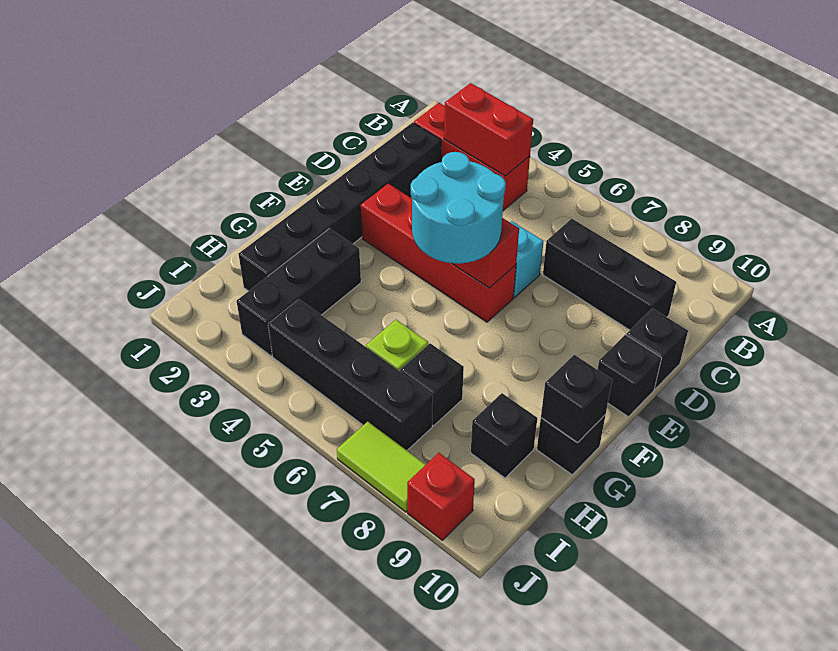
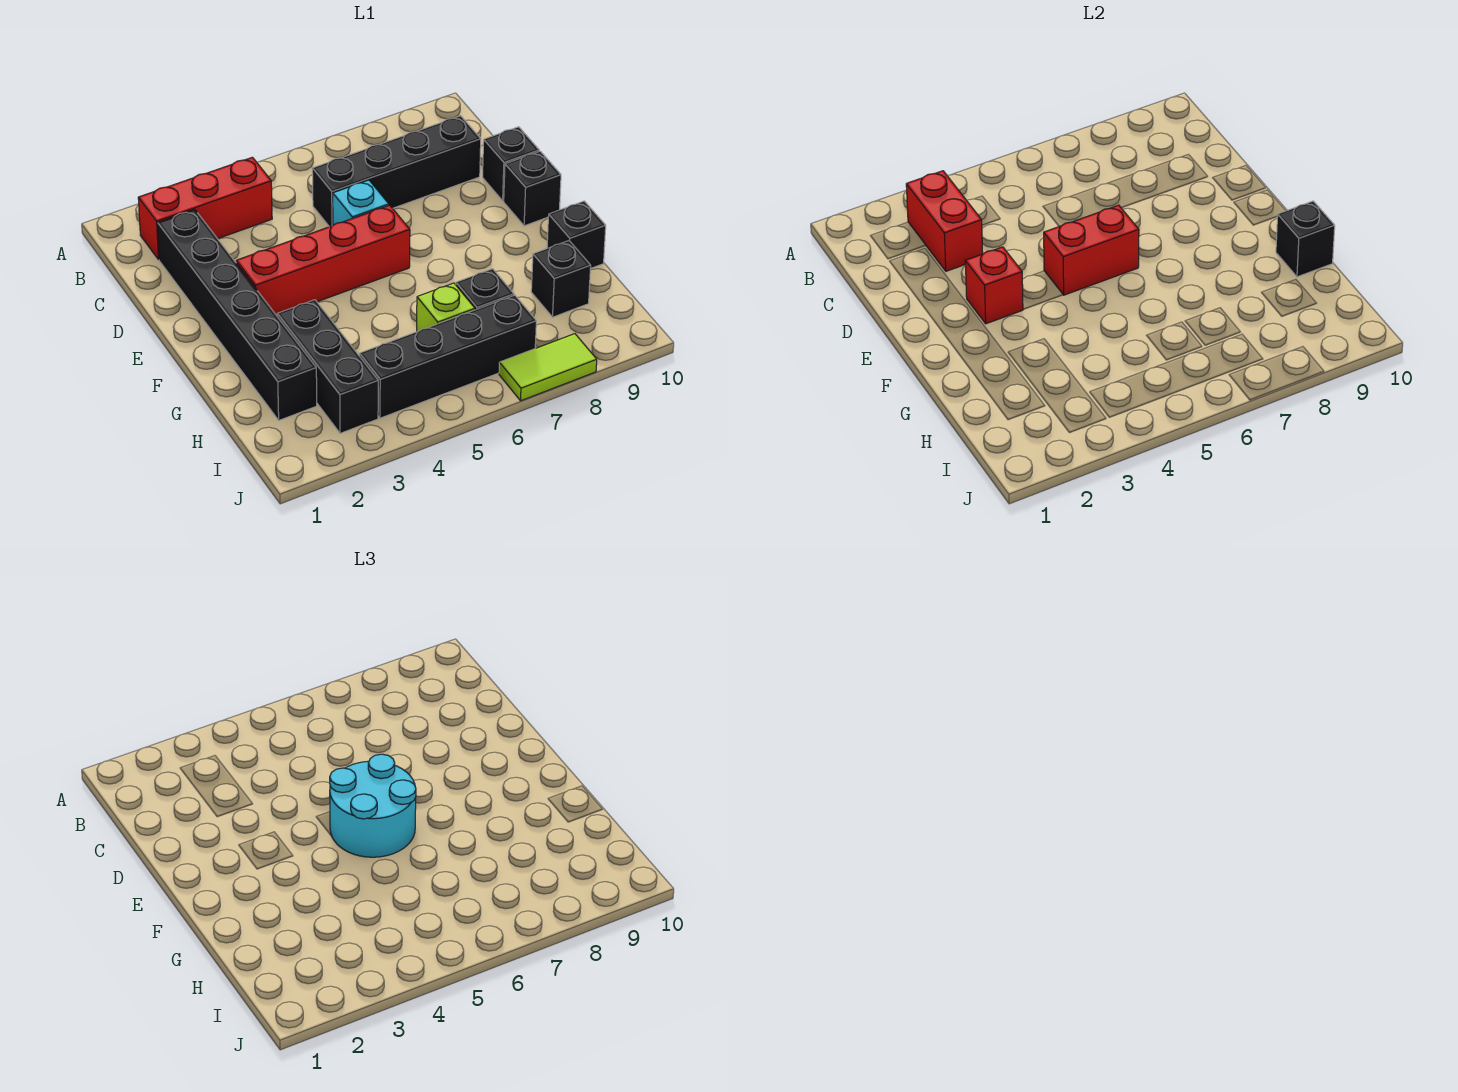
red 1x2 brick [444,83,533,176] -> red 1x2 brick turned to [906,171,983,271]
black 1x3 brick [543,219,676,330] -> black 1x4 brick [312,116,481,227]
red 1x1 brick [407,453,475,540] -> red 1x1 brick moved to [965,247,1023,324]

